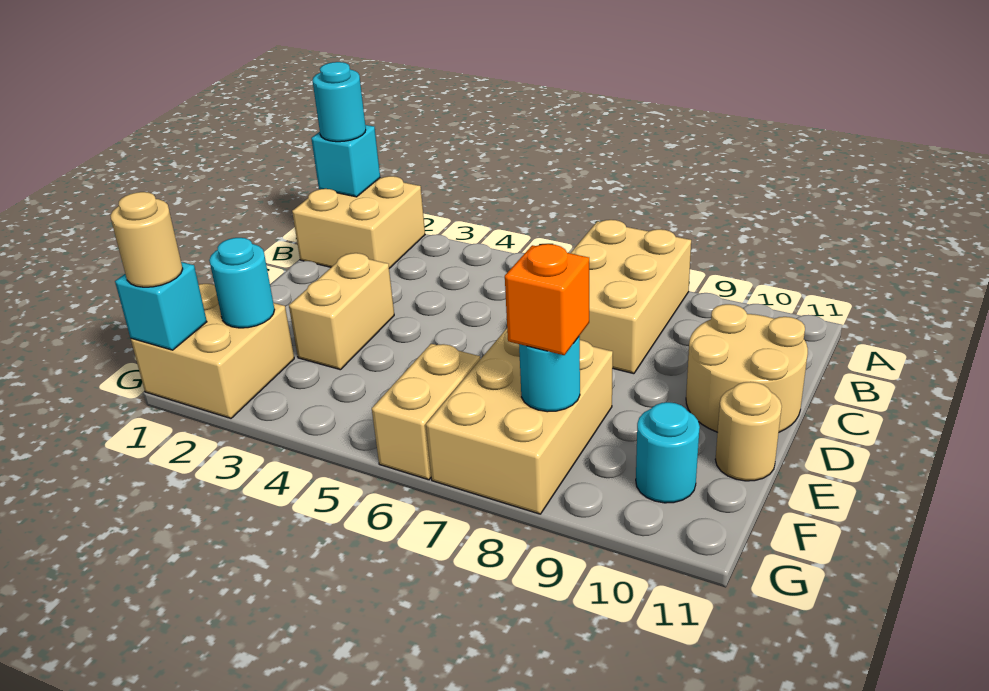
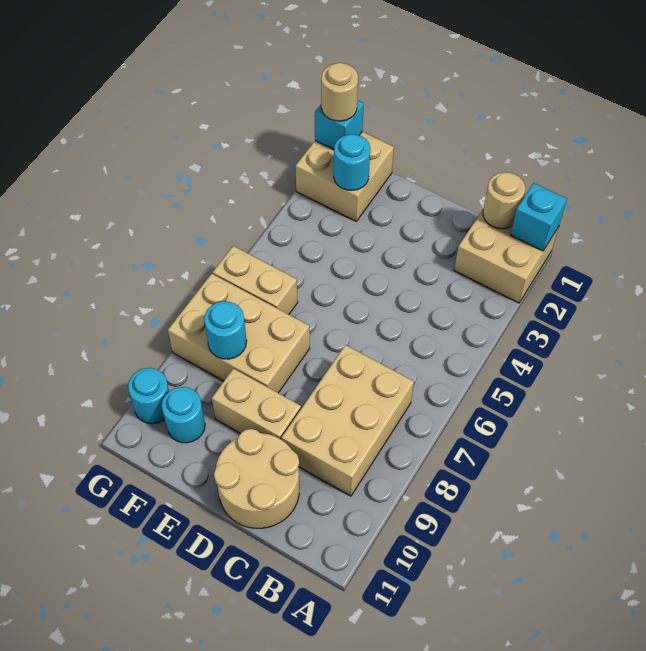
cyan 1x1 round brick [312,62,366,142] -> cyan 1x1 round brick moved to [128,368,169,424]
tan 2x3 brick [570,220,691,374] -> tan 2x3 brick turned to [281,345,414,496]
tan 1x2 brick [289,253,394,370] -> tan 1x2 brick moved to [212,369,301,440]
tan 1x1 round brick [715,382,782,481] -> tan 1x1 round brick moved to [483,172,525,229]
orange 1x1 brick [505,244,589,355] -> none

